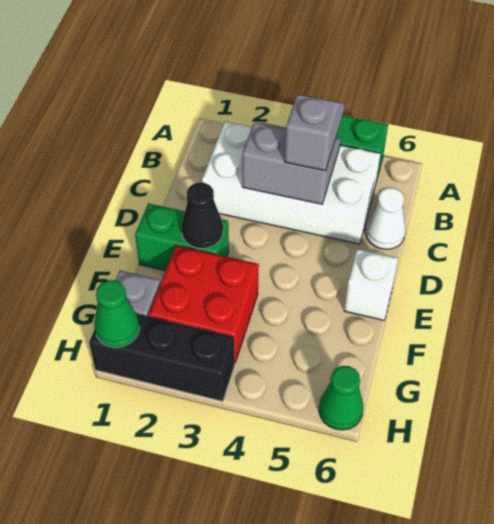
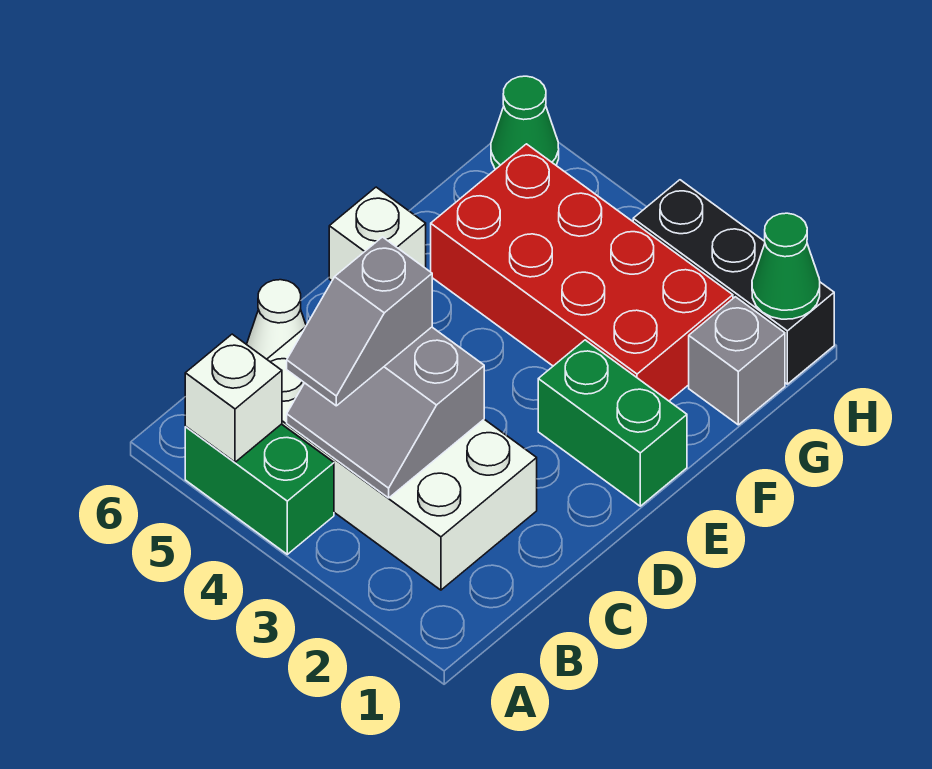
none -> white 1x1 brick [185,334,282,462]
black 1x1 cone [181,183,223,248] -> none
red 2x2 brick [149,245,259,362] -> red 2x4 brick [431,144,733,401]

